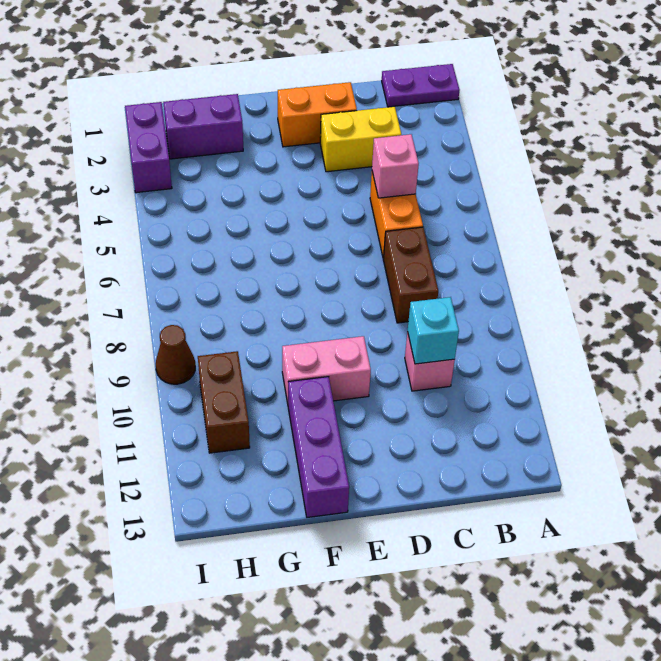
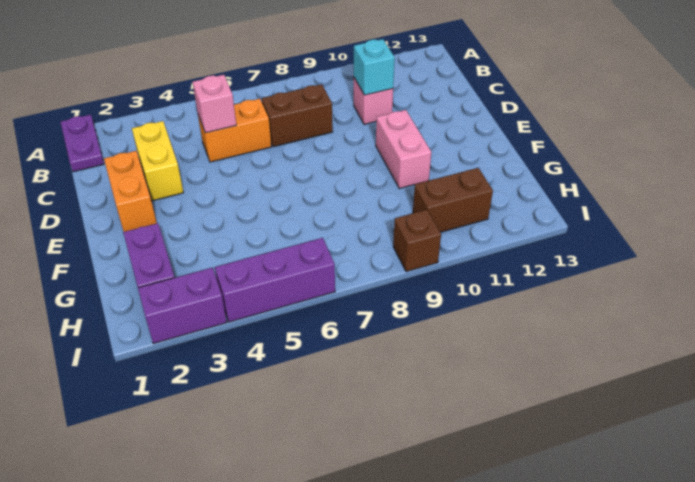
purple 1x3 brick [288,377,349,517] -> purple 1x3 brick moved to [215,238,335,322]
brown 1x1 cone [156,325,195,384] -> brown 1x1 brick [393,210,441,272]

